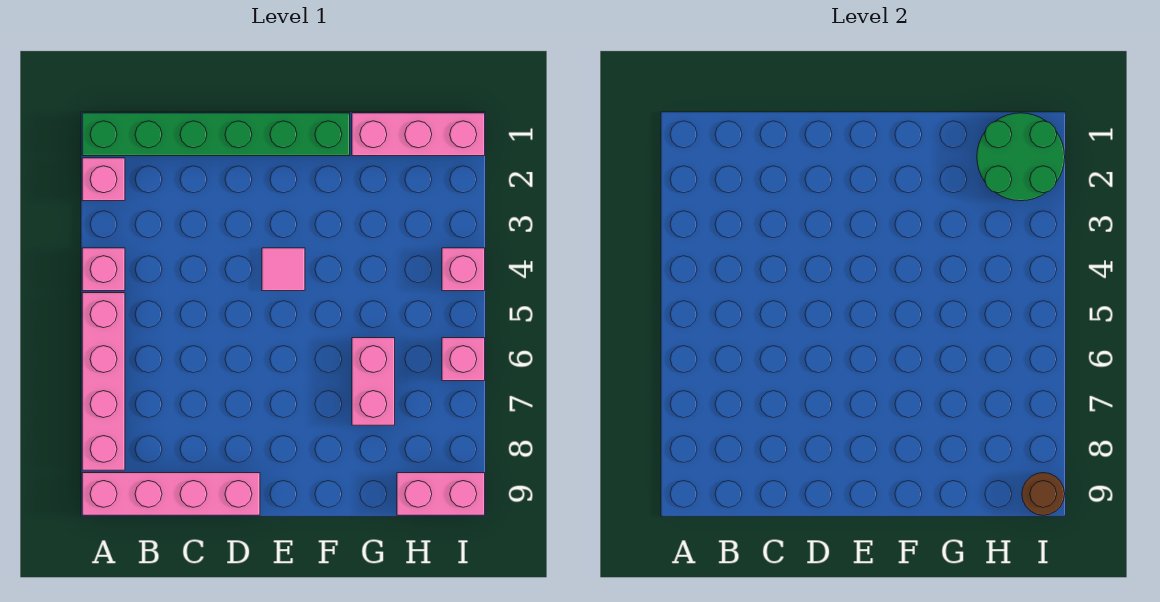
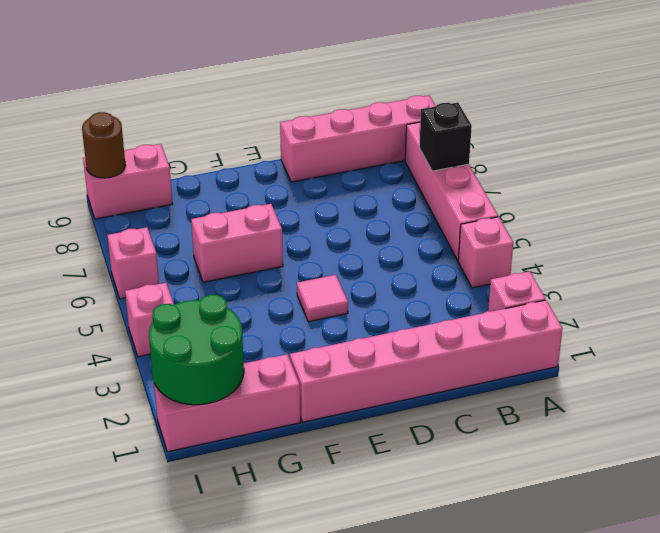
green 1x6 brick [82,113,350,156] -> pink 1x6 brick [290,300,562,422]
none -> black 1x1 brick [419,103,472,171]
pink 1x2 brick [352,338,395,425] -> pink 1x2 brick turned to [191,204,283,282]

